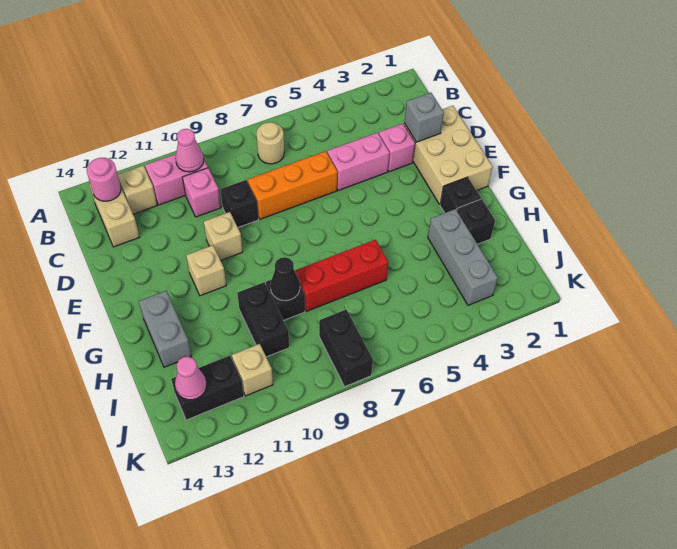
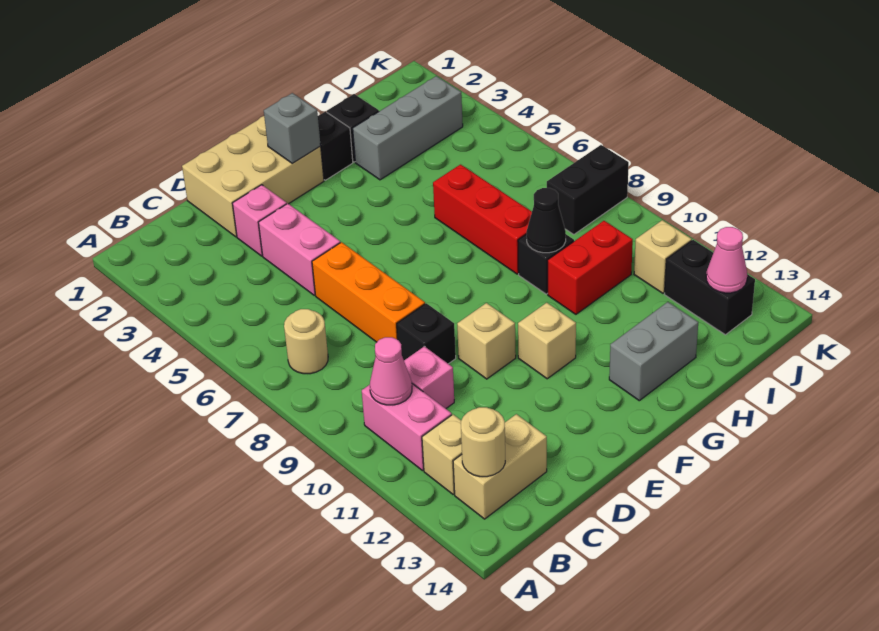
pink 1x1 round brick [87,158,121,201] -> tan 1x1 round brick [461,407,505,477]
grey 1x1 brick [404,93,444,142] -> grey 1x1 brick moved to [264,93,321,163]
black 1x2 brick [237,282,289,357] -> red 1x2 brick [548,221,633,314]

